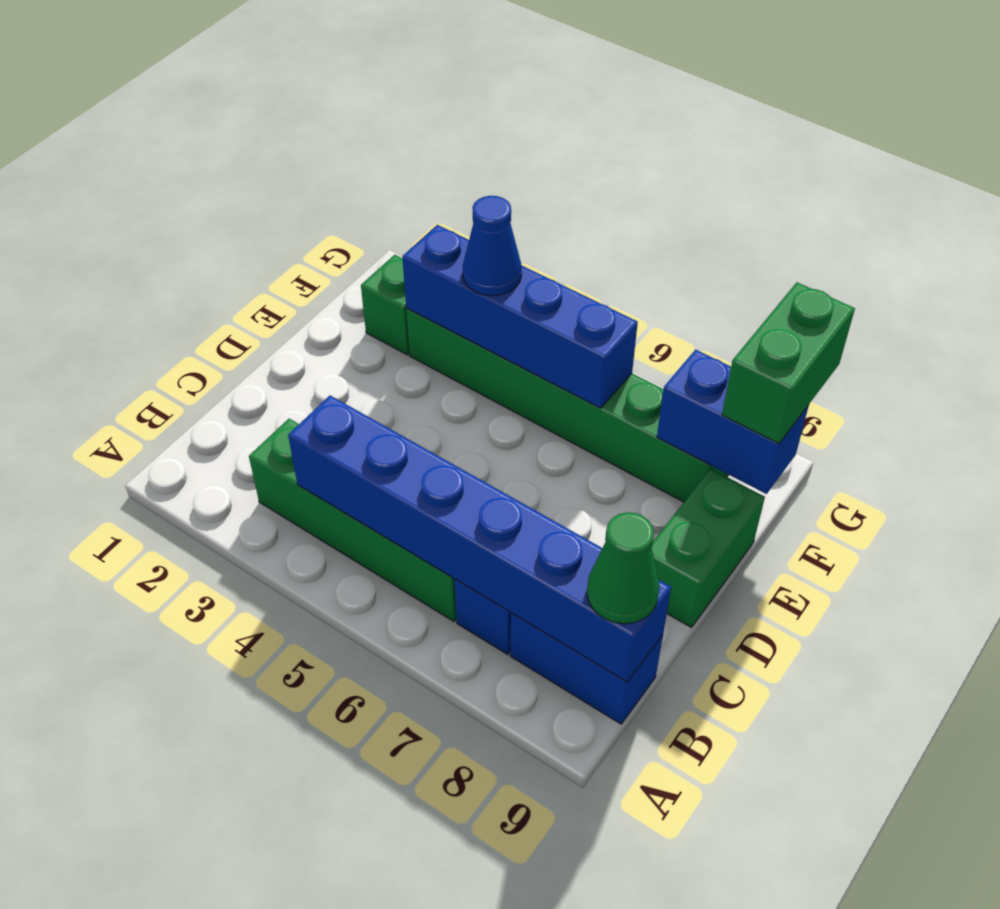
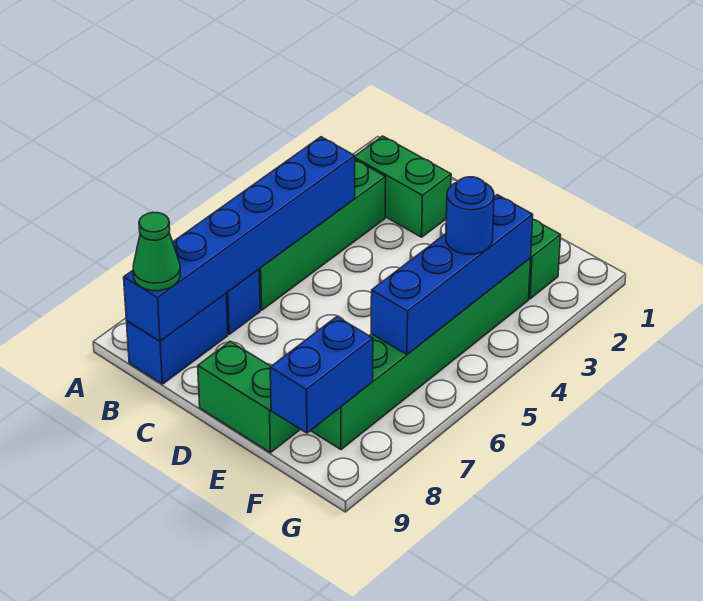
blue 1x1 cone [463,196,522,296] -> blue 1x1 round brick [446,177,494,254]
green 1x2 brick [722,282,855,444] -> green 1x2 brick moved to [355,136,451,237]

